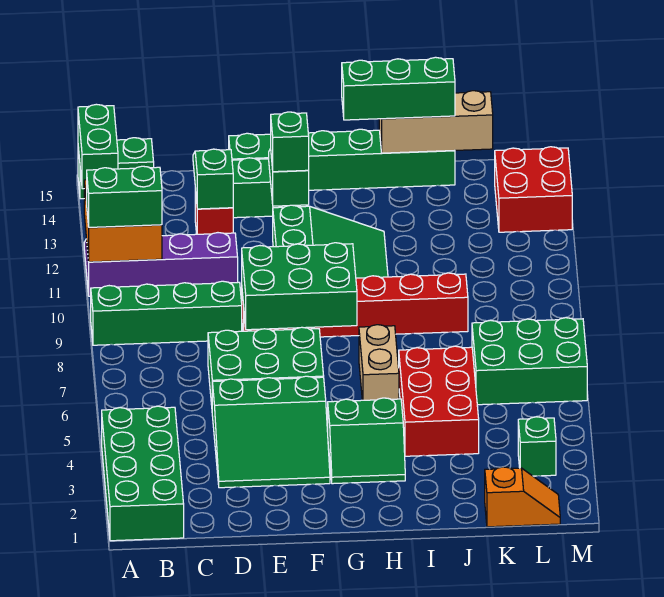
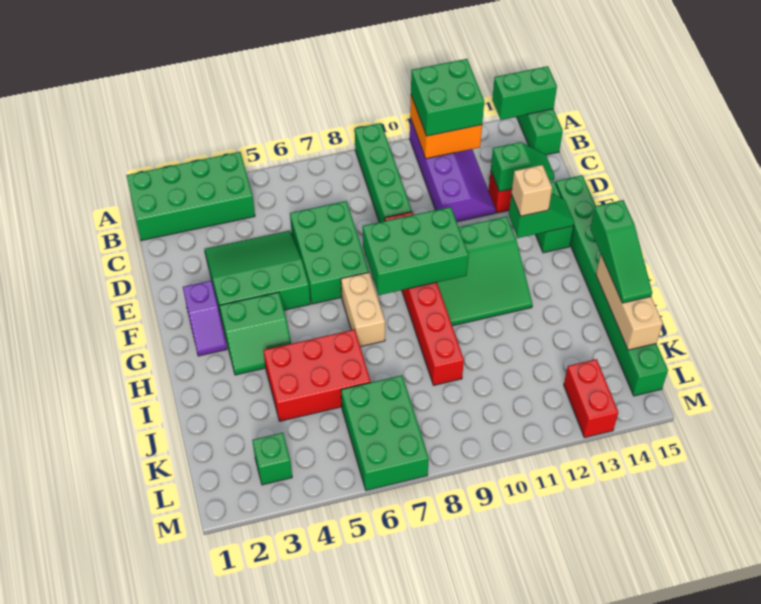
green 1x2 brick [87,166,162,227] -> green 2x2 brick [411,59,484,136]
green 3x3 slope [212,376,330,488] -> green 3x3 slope turned to [204,231,310,320]
green 2x3 brick [242,243,357,330] -> green 2x3 brick turned to [363,207,469,295]
green 1x6 brick [229,129,455,190] -> green 1x8 brick [556,175,668,396]
none -> purple 1x2 slope [183,281,227,356]
green 1x1 brick [271,112,309,172] -> tan 1x1 brick [511,165,552,216]
green 2x2 slope [328,398,405,484] -> green 2x2 slope turned to [219,292,291,375]
tan 1x2 brick [359,325,399,400] -> tan 1x2 brick turned to [341,272,385,347]
green 1x3 brick [342,57,455,120] -> green 1x3 slope [590,200,652,303]
orange 1x2 slope [485,467,560,527] -> none
red 2x2 brick [495,147,572,232] -> red 1x2 brick [564,359,618,438]

